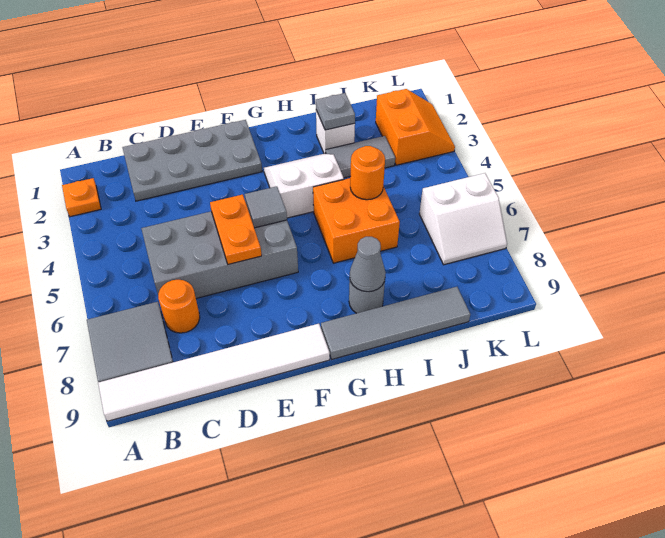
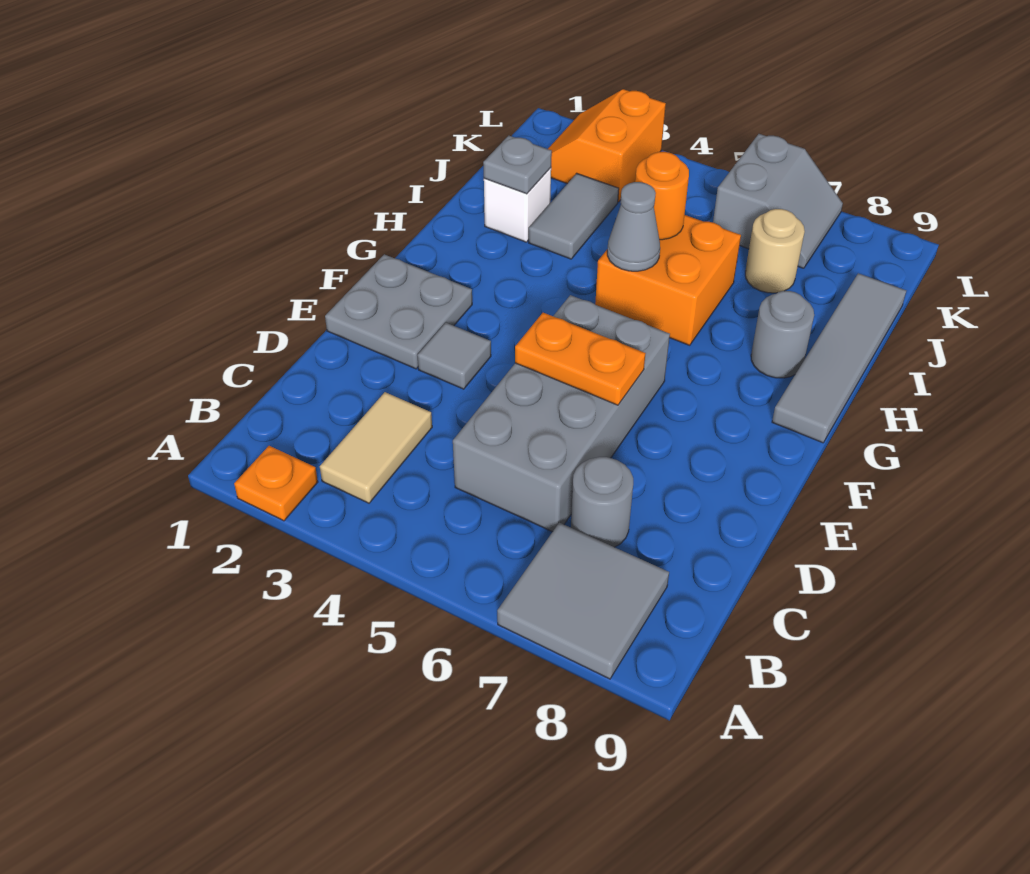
white 1x6 tile [98,324,330,421] -> none
none -> tan 1x2 tile [320,392,432,503]
grey 2x4 plate [122,120,262,201] -> grey 2x2 plate [325,254,472,369]
orange 1x1 round brick [158,280,200,333] -> grey 1x1 round brick [571,457,633,547]
grey 1x1 tile [245,186,287,228] -> grey 1x1 tile moved to [417,323,491,389]
white 2x2 slope [264,153,344,218] -> none
grey 1x1 cone [350,237,386,292] -> grey 1x1 cone moved to [607,182,660,271]
none -> tan 1x1 round brick [745,209,805,293]
orange 2x2 slope [376,89,455,165] -> orange 2x2 slope turned to [548,89,666,202]
white 2x2 slope [419,173,507,265] -> grey 2x2 slope [713,134,843,268]

